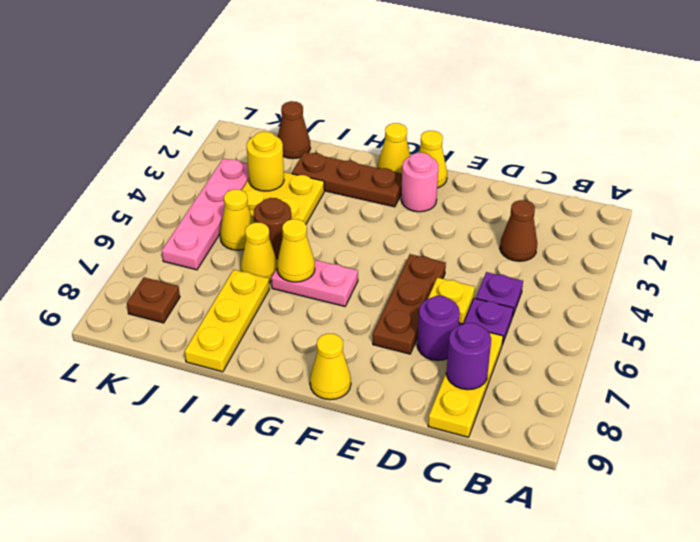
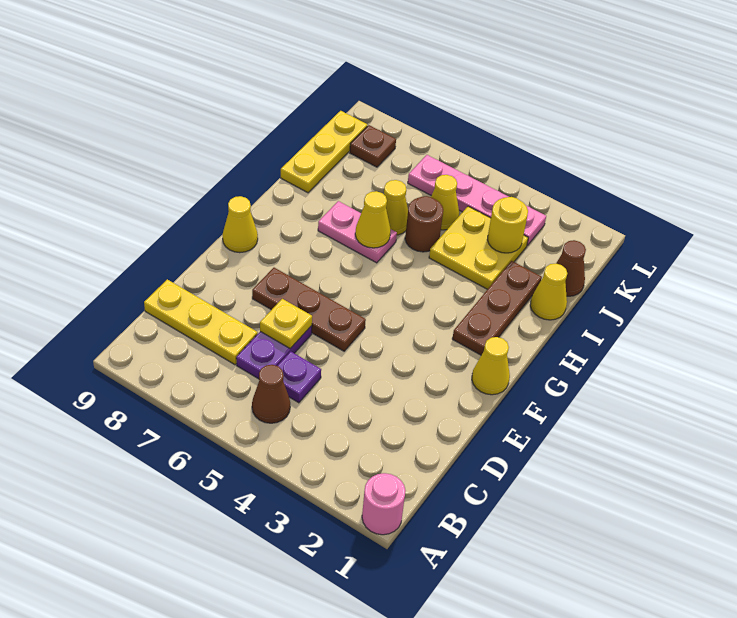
brown 1x1 cone [500,200,537,261] -> brown 1x1 cone moved to [252,365,290,423]
purple 1x1 round brick [446,323,491,390] -> none
purple 1x1 round brick [417,296,460,360] -> none
pink 1x1 round brick [401,153,438,212] -> pink 1x1 round brick moved to [362,473,406,535]
yellow 1x1 cone [378,123,410,173] -> yellow 1x1 cone moved to [530,264,567,320]
pink 1x2 plate [271,260,358,306] -> pink 1x2 plate turned to [318,201,397,263]
yellow 1x3 plate [185,270,269,372] -> yellow 1x3 plate turned to [281,111,367,193]

